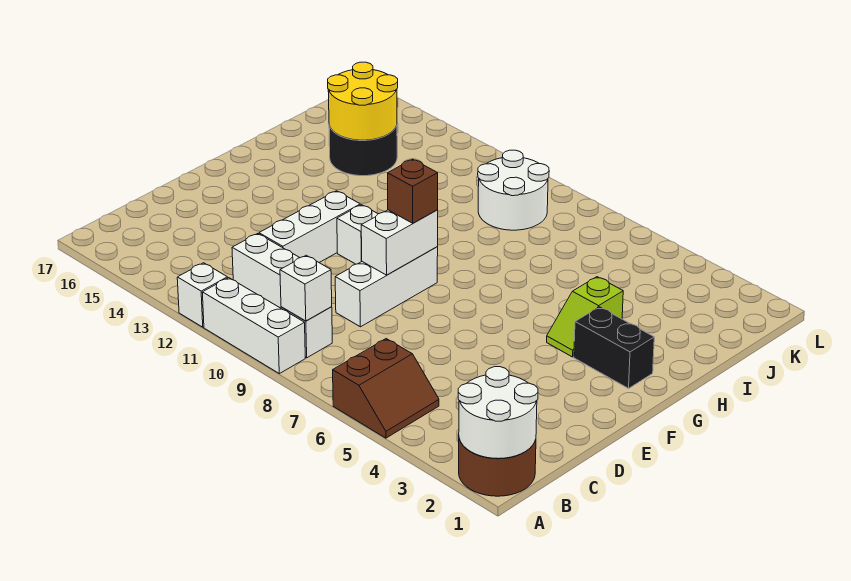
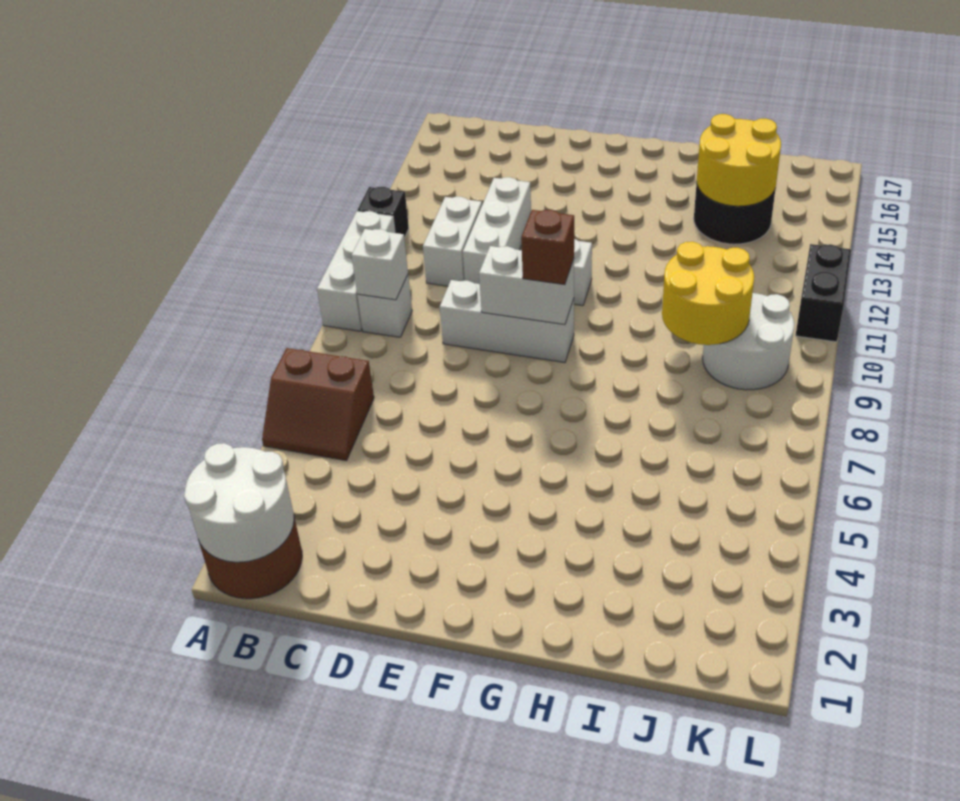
white 1x1 brick [177,263,228,327] -> black 1x1 brick [357,187,409,238]
white 1x3 brick [259,191,360,262] -> white 1x3 brick turned to [463,177,531,284]
black 1x2 brick [574,307,654,388] -> black 1x2 brick moved to [795,244,851,342]
lime 1x2 slope [547,277,623,357] -> none
none -> yellow 2x2 round brick [662,242,754,345]

